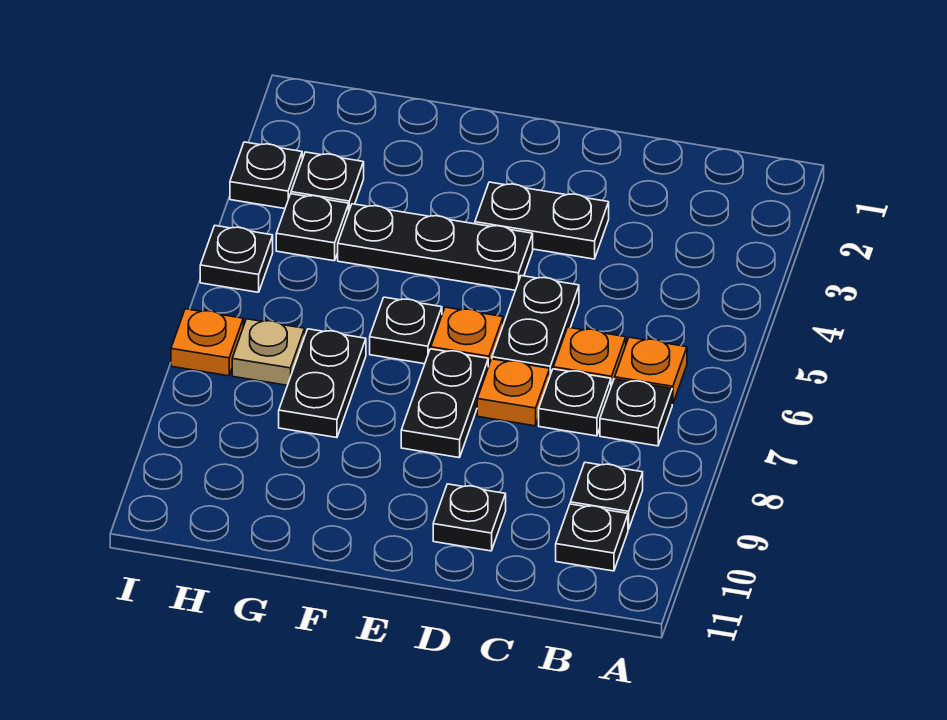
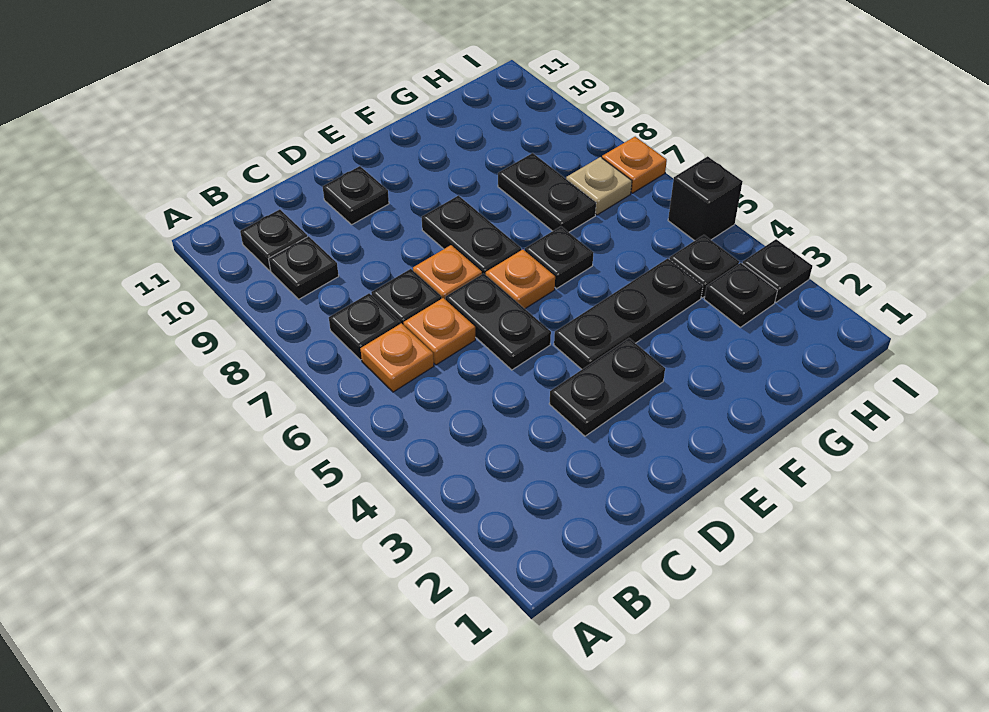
black 1x1 plate [200,226,273,292] -> black 1x1 brick [668,156,743,241]

